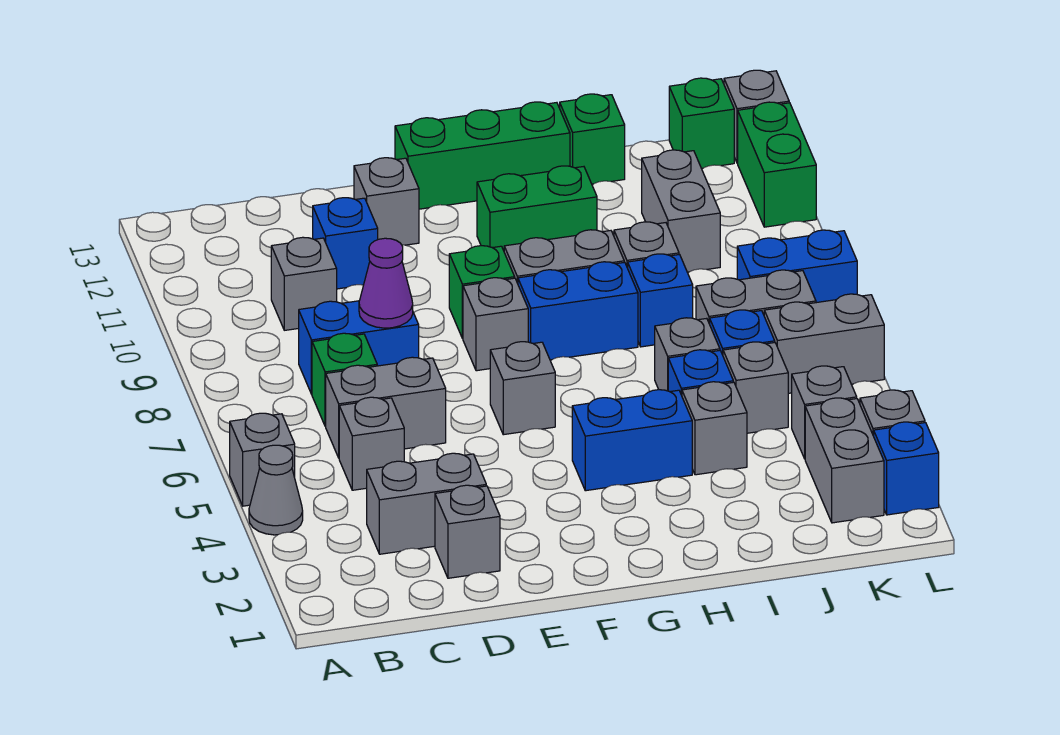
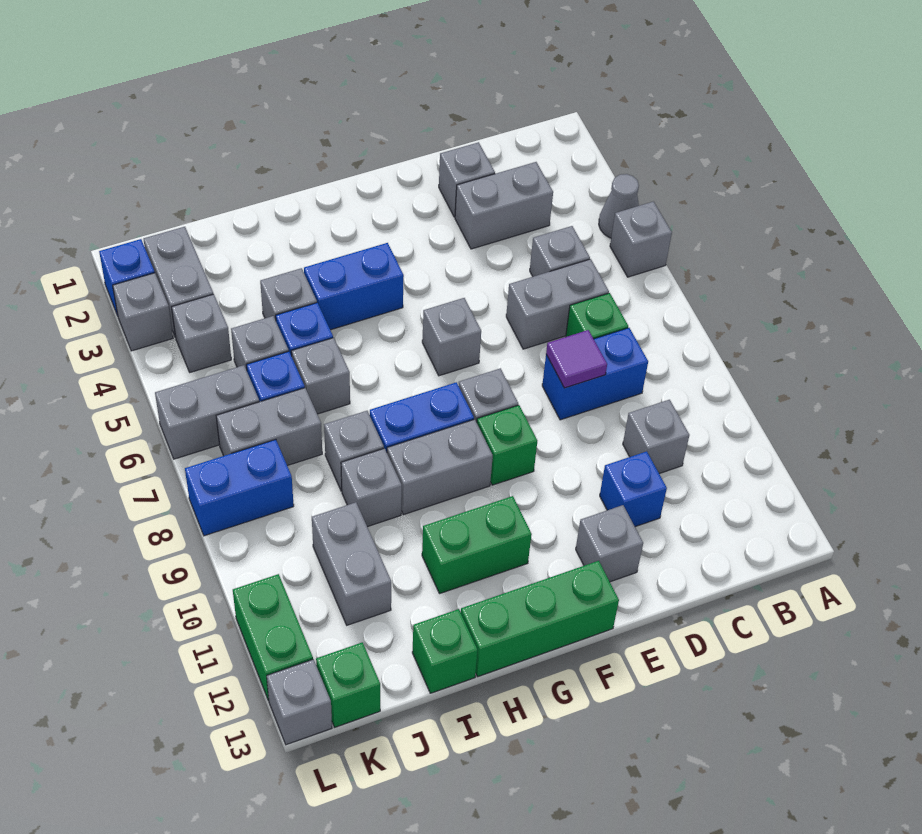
purple 1x1 cone [359,238,413,328] -> purple 1x1 tile [546,330,607,388]
blue 1x1 brick [628,254,693,347] -> grey 1x1 brick [324,411,384,491]

